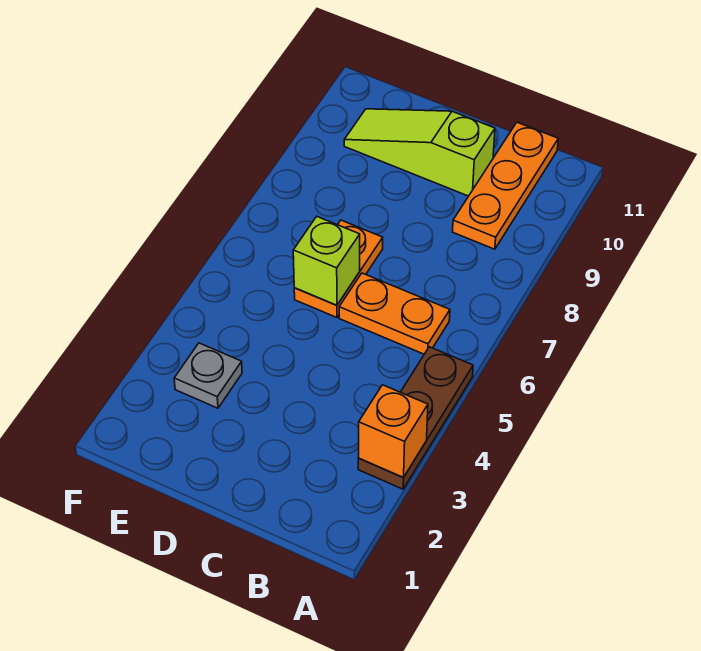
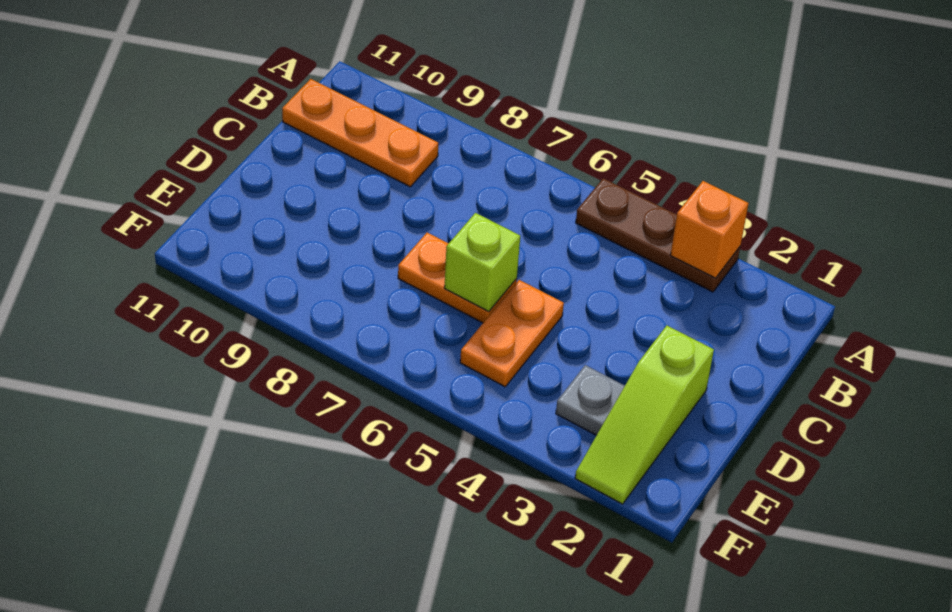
orange 1x2 plate [339,273,450,354] -> orange 1x2 plate moved to [460,280,564,387]
lime 1x3 slope [344,109,495,196] -> lime 1x3 slope moved to [575,325,714,504]

